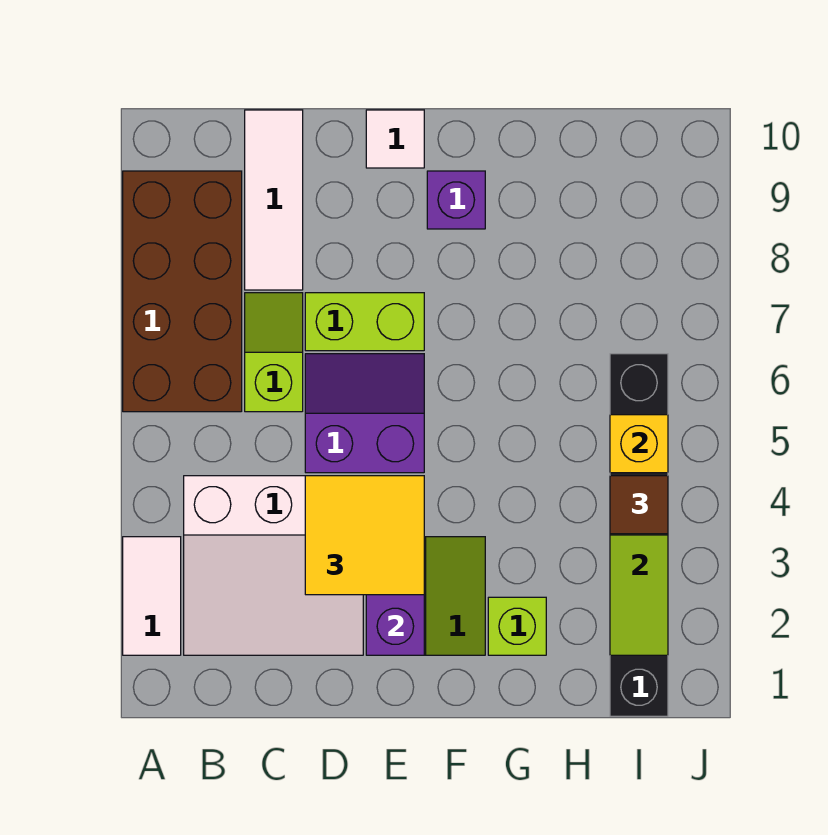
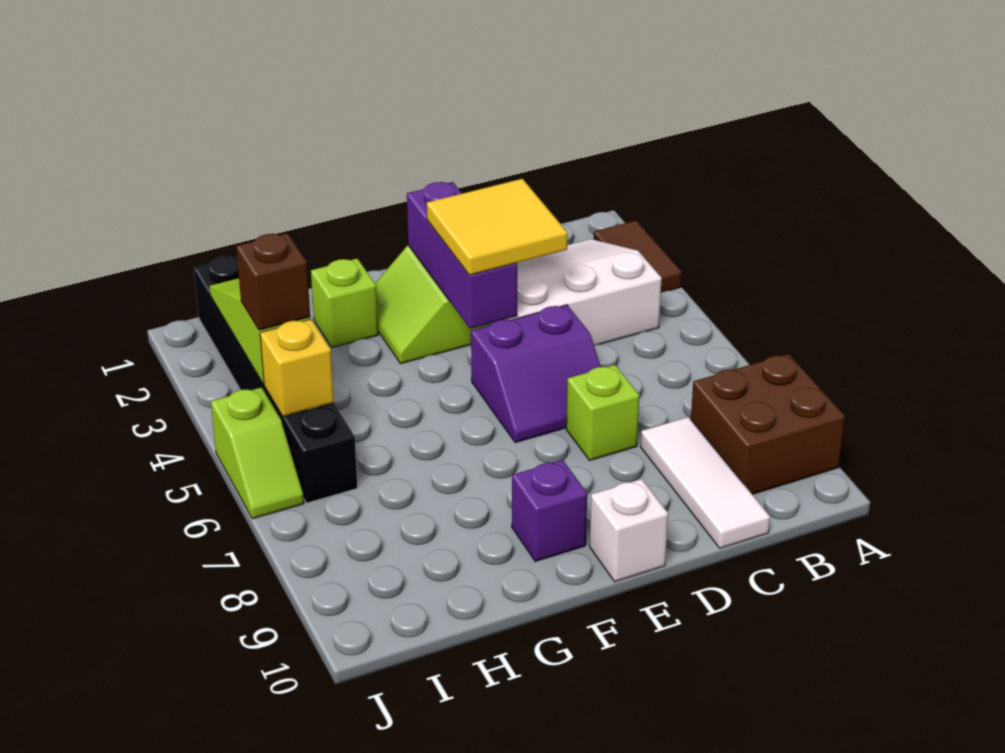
white 1x2 tile [123,537,181,655] -> brown 1x2 tile [594,221,682,293]
brown 2x4 brick [123,171,242,412] -> brown 2x2 brick [691,354,845,494]
lime 1x2 slope [245,293,303,412] -> lime 1x2 slope moved to [211,387,304,519]
lime 1x2 brick [305,293,424,351] -> lime 1x1 brick [566,365,639,461]
white 1x1 tile [366,110,424,168] -> white 1x1 brick [590,479,668,582]
brown 1x1 tile [610,476,668,534] -> brown 1x1 brick [236,233,310,330]

